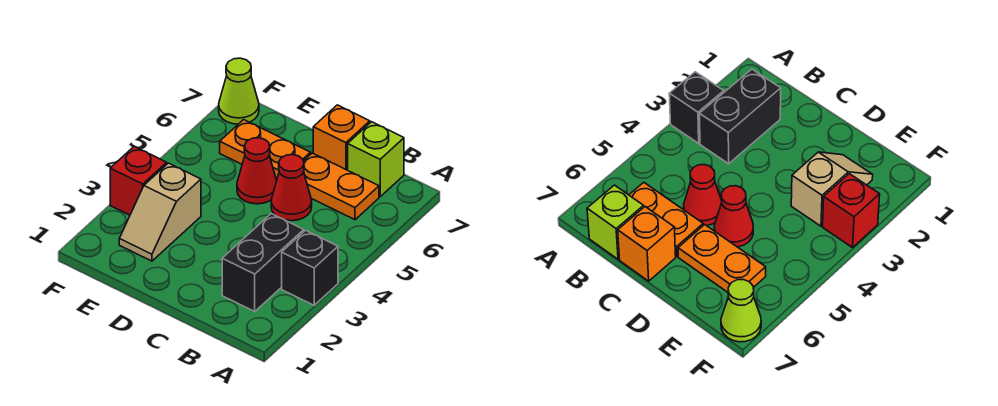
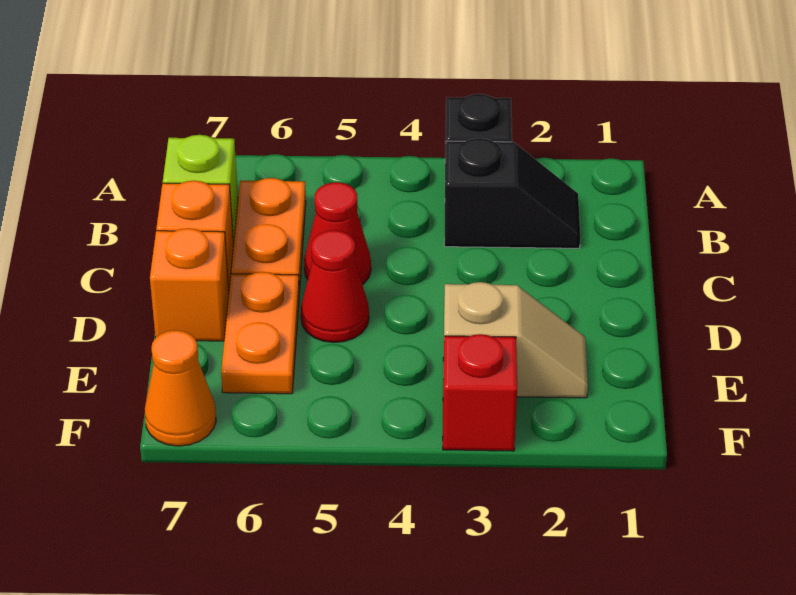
black 1x2 brick [222,214,304,311] -> black 1x2 slope [444,138,580,248]
none -> orange 1x1 brick [150,228,229,341]
lime 1x1 cone [219,58,259,124] -> orange 1x1 cone [145,330,216,446]

